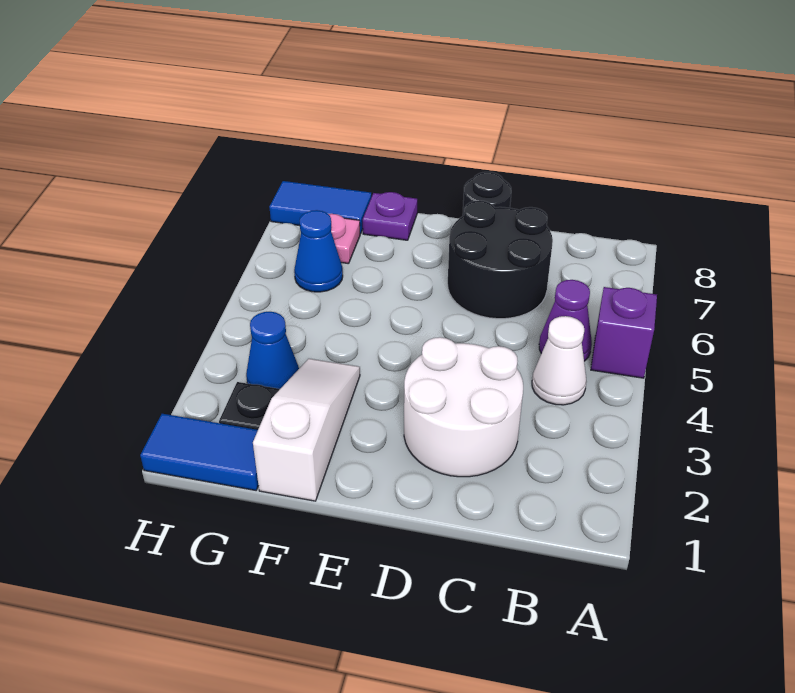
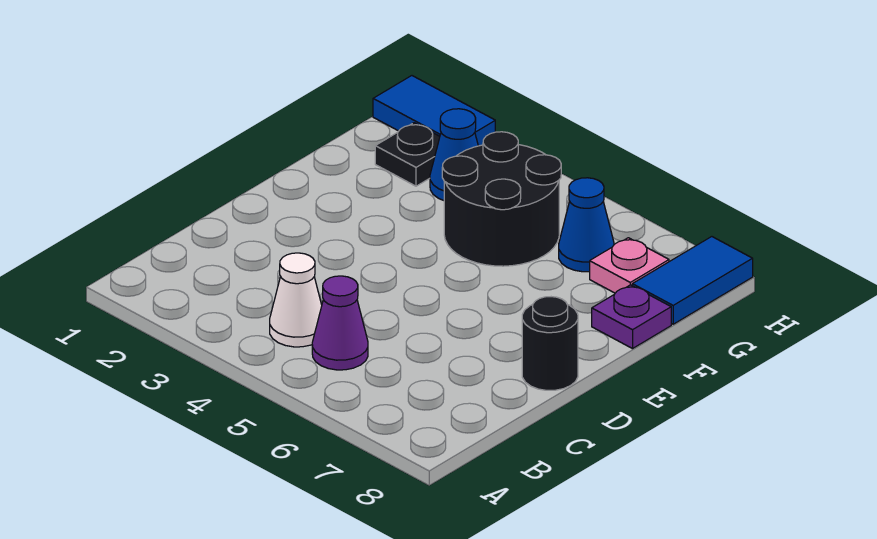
purple 1x1 brick [591,287,657,378] -> none
white 2x2 round brick [404,337,523,477] -> none
black 2x2 round brick [448,201,553,319] -> black 2x2 round brick moved to [442,132,561,266]
white 1x3 slope [253,359,360,501] -> none
blue 1x2 tile [140,414,259,490] -> blue 1x2 tile turned to [373,76,495,146]

